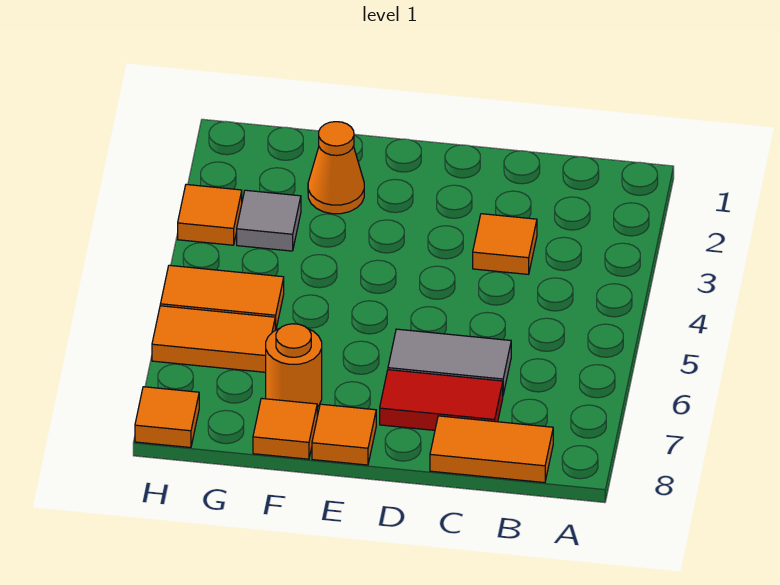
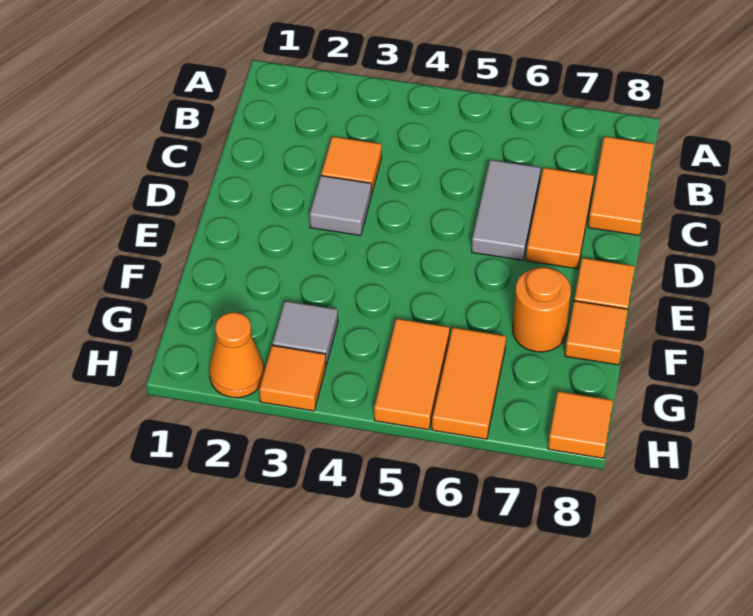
red 1x2 tile [380,370,503,430] -> orange 1x2 tile [526,168,594,269]
none -> grey 1x1 tile [310,176,371,236]
orange 1x1 cone [308,122,364,214] -> orange 1x1 cone moved to [209,313,264,398]

